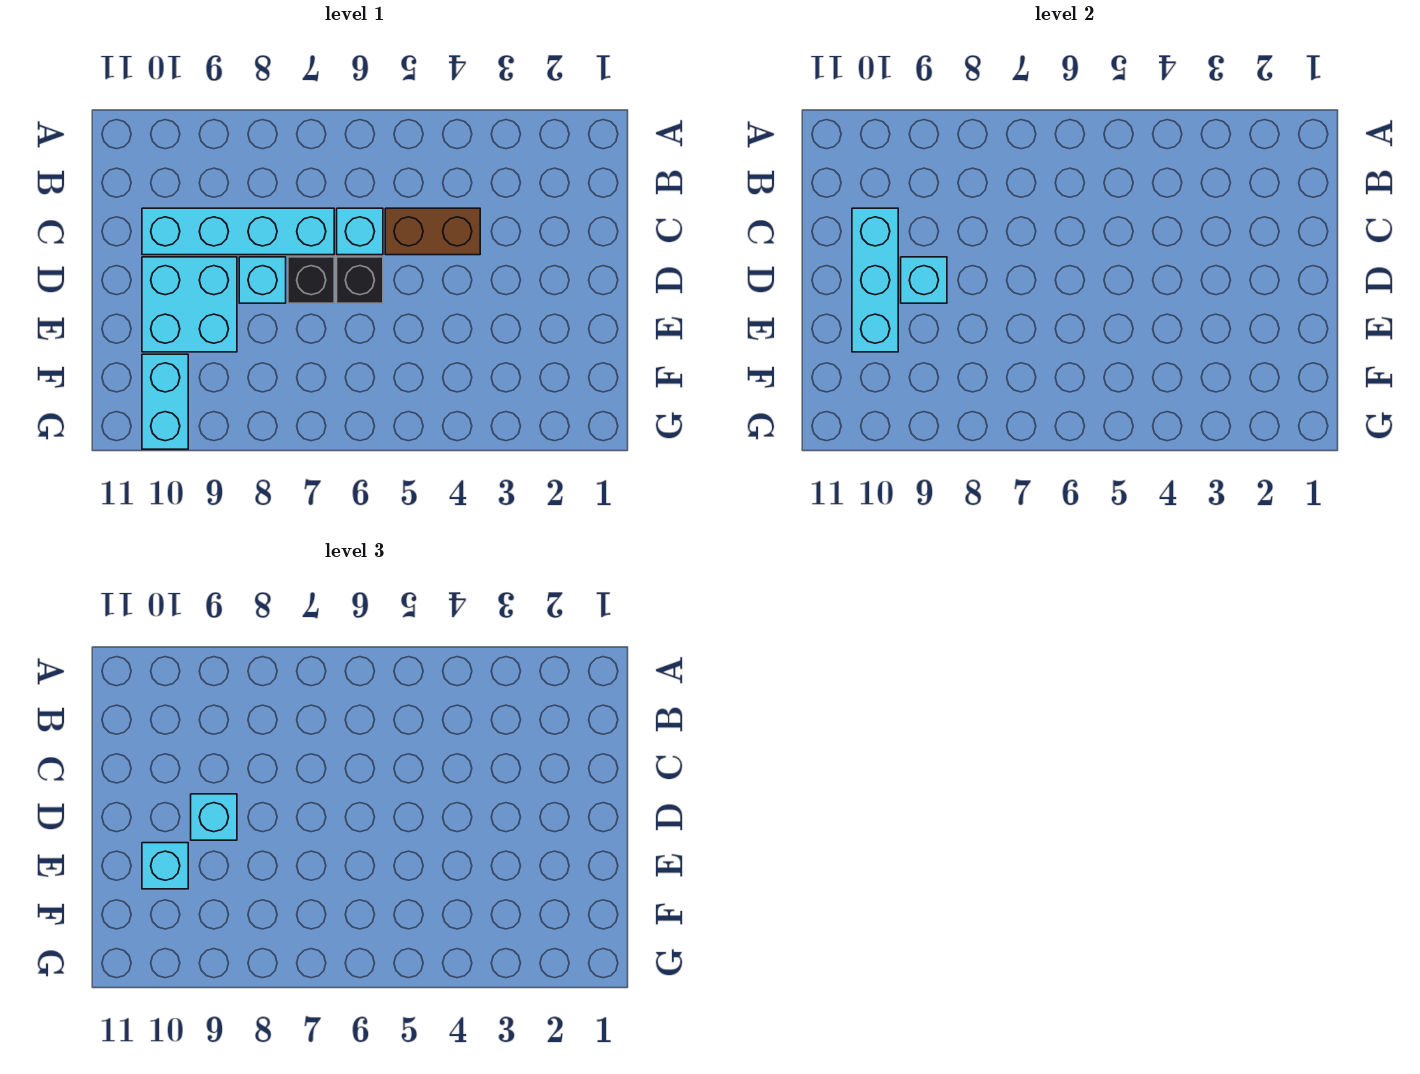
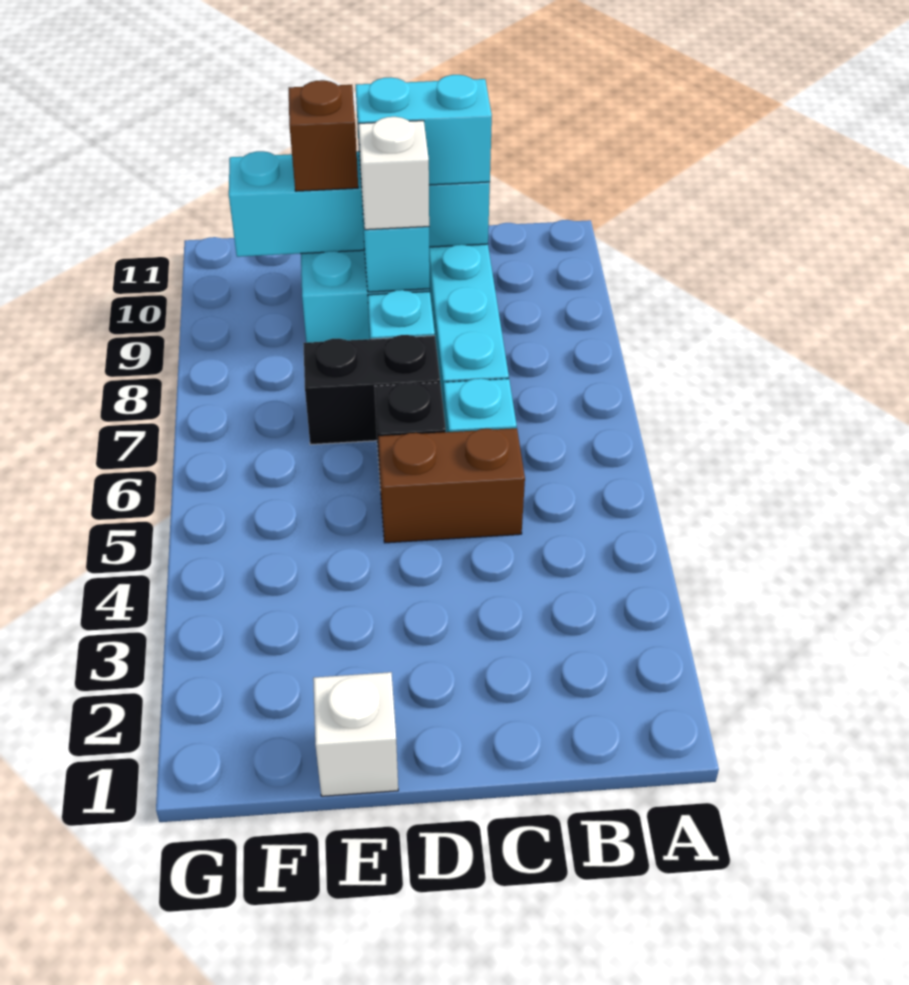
brown 1x2 brick [385,208,480,255] -> brown 1x2 brick turned to [378,428,525,543]
cyan 1x3 brick [852,208,898,352] -> cyan 1x4 brick [229,151,490,257]
black 1x1 brick [288,257,334,303] -> black 1x2 brick [303,335,440,445]
cyan 1x1 brick [191,794,237,840] -> white 1x1 brick [358,117,429,230]
none -> white 1x1 brick [313,672,398,796]
cyan 1x1 brick [142,843,188,889] -> brown 1x1 brick [289,80,358,191]
cyan 1x2 brick [142,354,188,449] -> cyan 1x2 brick moved to [356,75,492,185]

